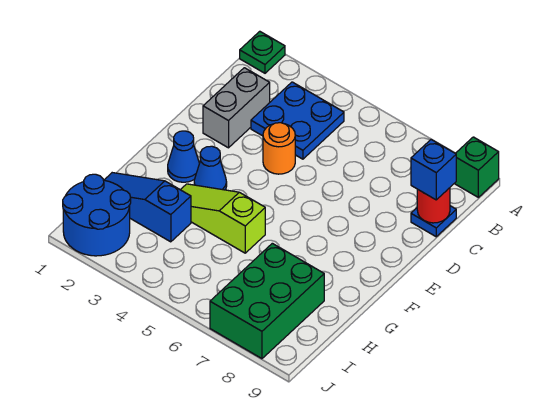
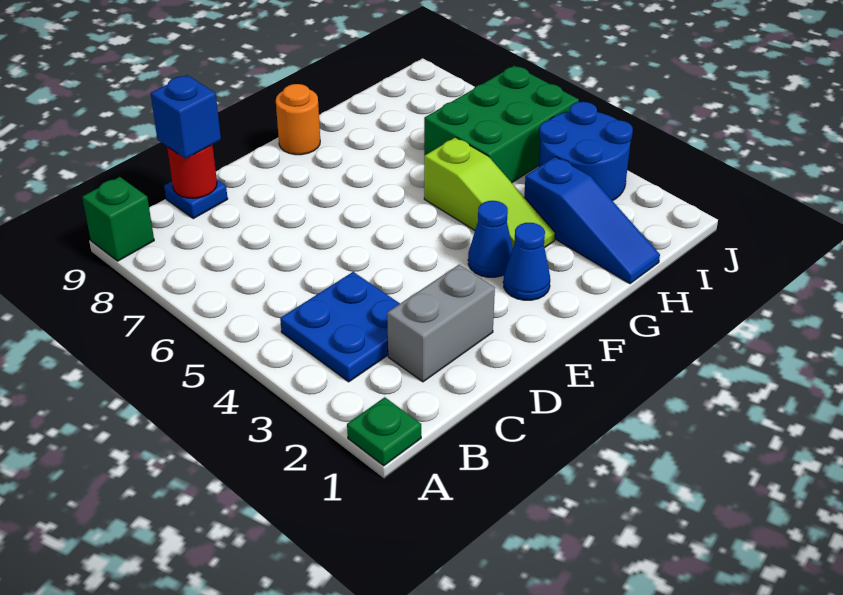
orange 1x1 round brick [263,123,295,174] -> orange 1x1 round brick moved to [276,84,320,155]
green 2x3 brick [210,243,324,359] -> green 2x3 brick moved to [424,66,579,183]
blue 2x2 round brick [63,174,131,256] -> blue 2x2 round brick moved to [539,102,633,201]

